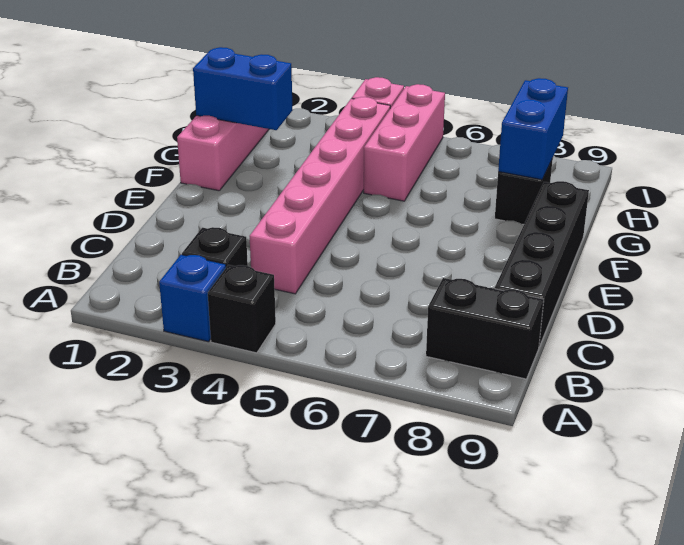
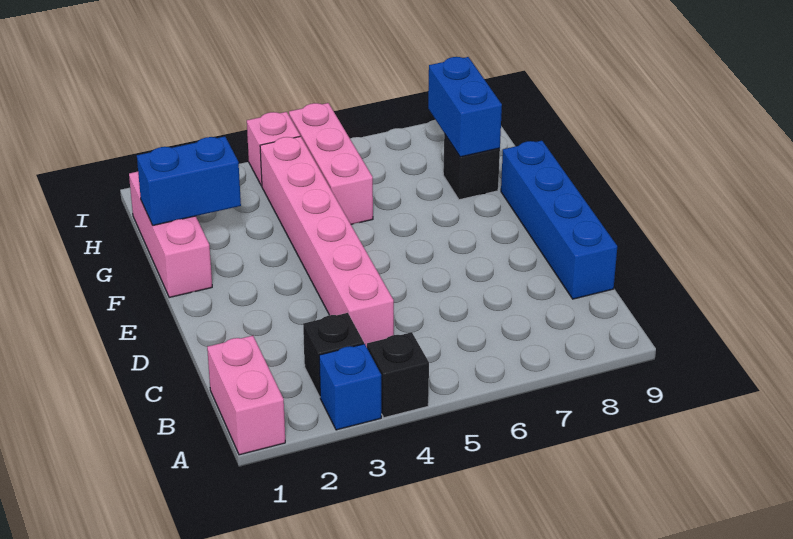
none -> pink 1x2 brick [207,336,285,455]
black 1x2 brick [426,278,544,379] -> none
black 1x4 brick [495,181,589,346] -> blue 1x4 brick [501,141,617,299]

